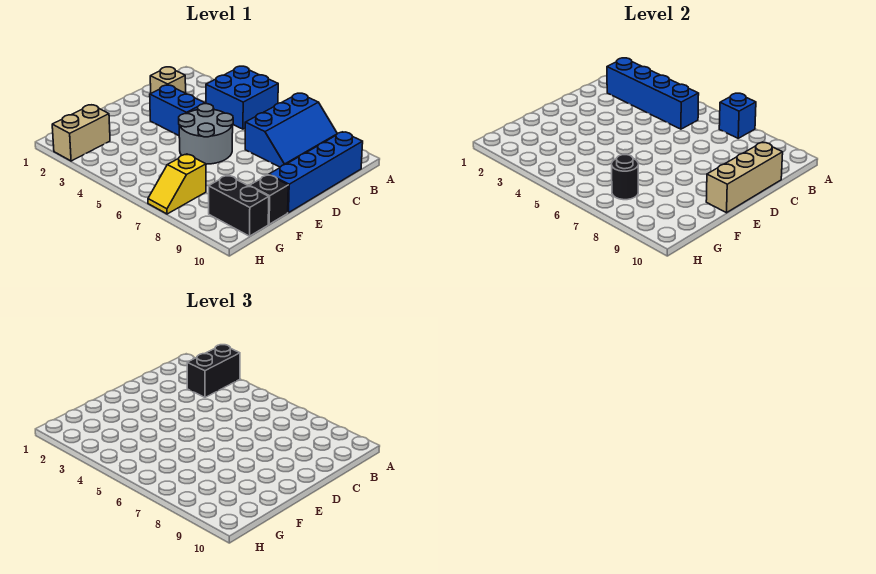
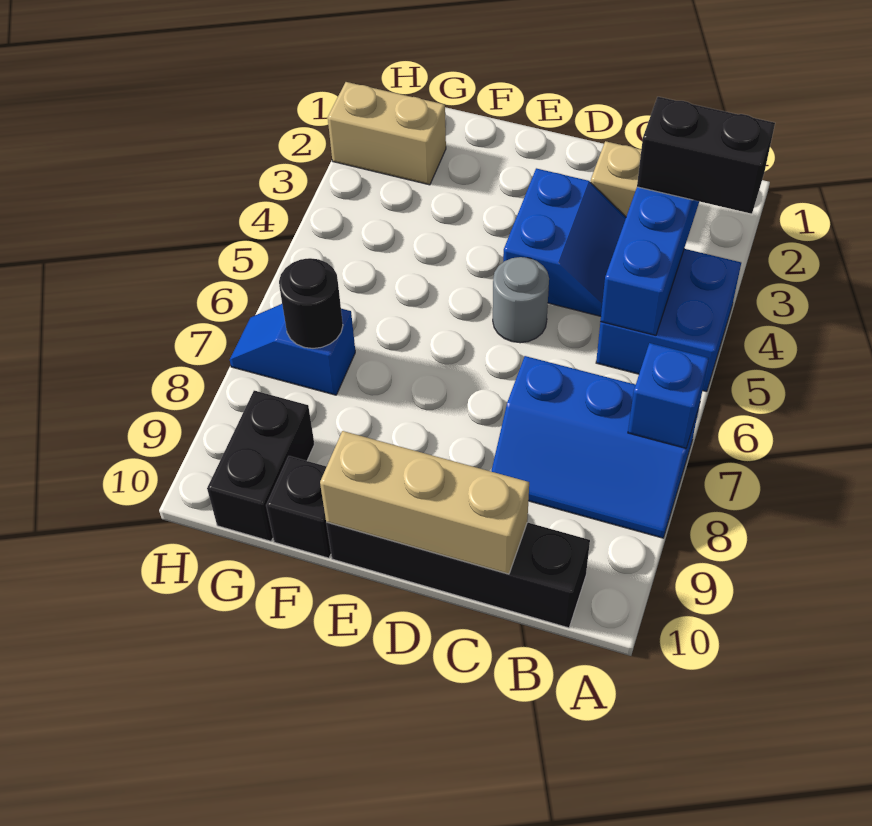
blue 1x4 brick [269,132,363,213] -> black 1x4 brick [326,522,590,628]
grey 2x2 round brick [179,104,233,164] -> grey 1x1 round brick [493,257,549,343]
yellow 1x2 slope [148,154,206,214] -> blue 1x2 slope [230,304,355,395]

